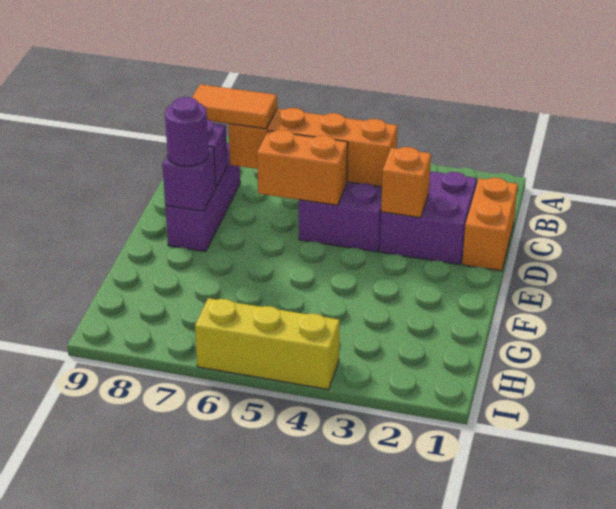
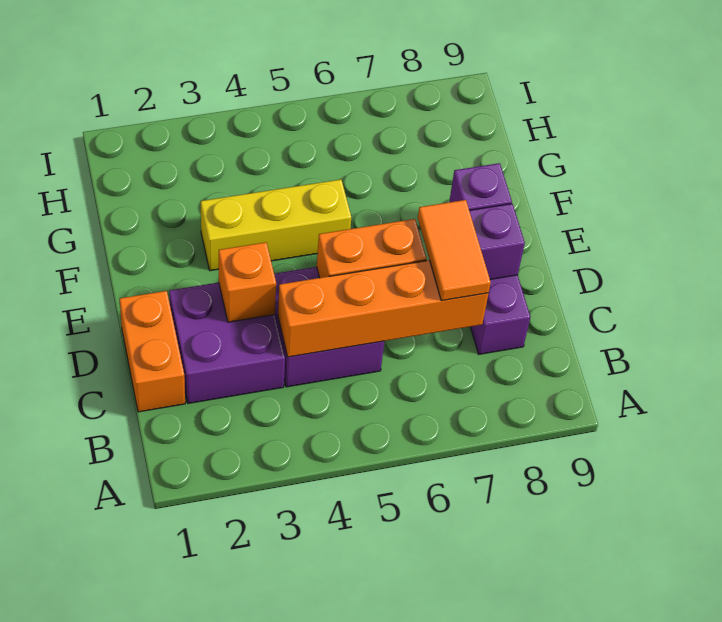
orange 1x2 tile [192,84,277,129] -> orange 1x2 tile turned to [418,200,491,301]
purple 1x1 round brick [165,97,209,166] -> none
yellow 1x3 brick [195,298,340,390] -> yellow 1x3 brick moved to [201,180,351,271]

